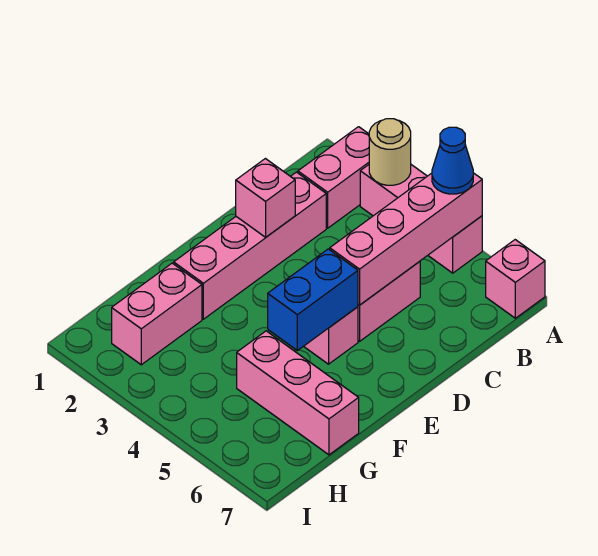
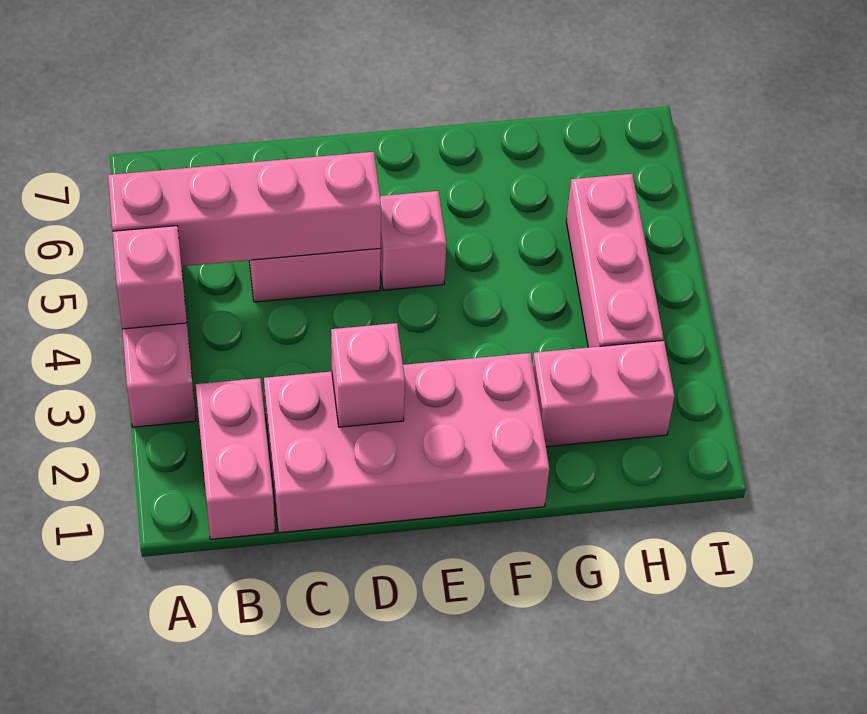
pink 1x2 brick [298,127,369,228] -> pink 1x2 brick turned to [196,378,275,539]
tan 1x1 round brick [369,119,411,185] -> none
blue 1x1 cone [432,127,473,194] -> none
pink 1x1 brick [486,240,545,318] -> pink 1x1 brick moved to [112,226,187,329]
pink 1x4 brick [174,172,326,319] -> pink 2x4 brick [264,353,549,533]
blue 1x2 brick [268,249,358,351] -> none
pink 1x3 brick [237,331,359,455] -> pink 1x3 brick moved to [566,174,664,347]

